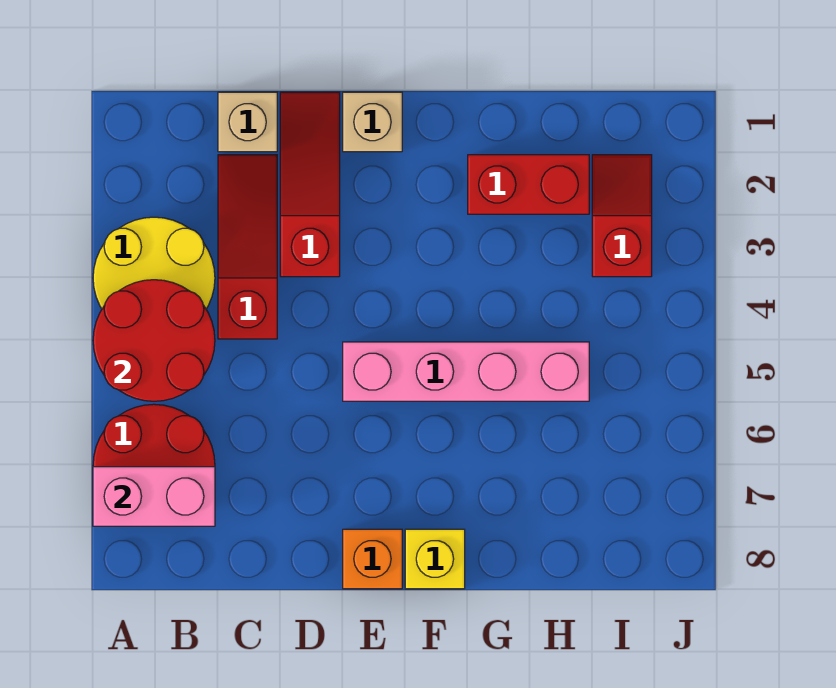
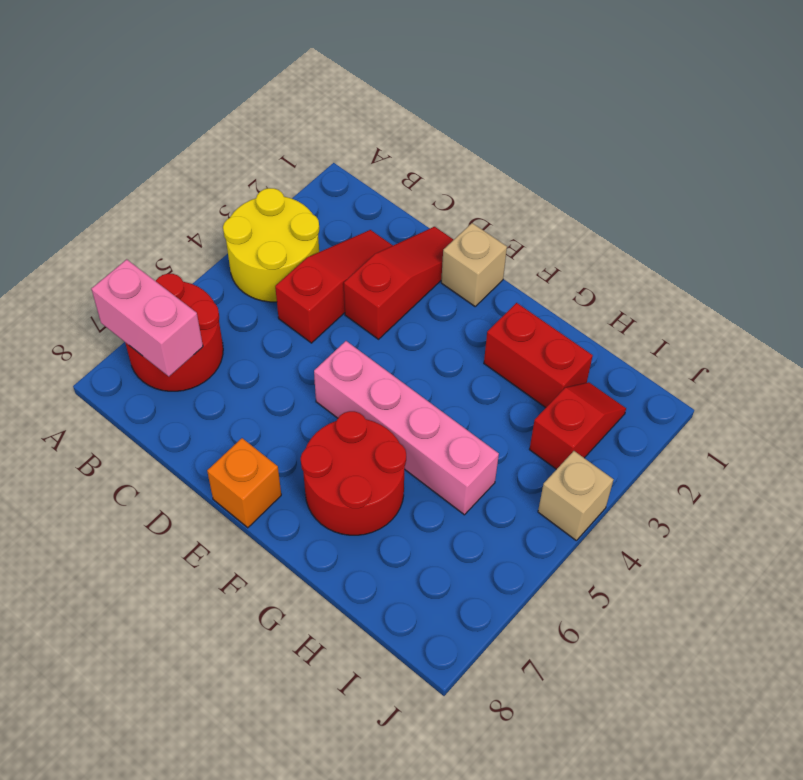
red 2x2 round brick [93,280,215,401] -> red 2x2 round brick moved to [301,411,406,535]
tan 1x1 brick [218,92,277,152] -> tan 1x1 brick moved to [538,451,614,541]
yellow 1x1 brick [405,529,465,589] -> none

